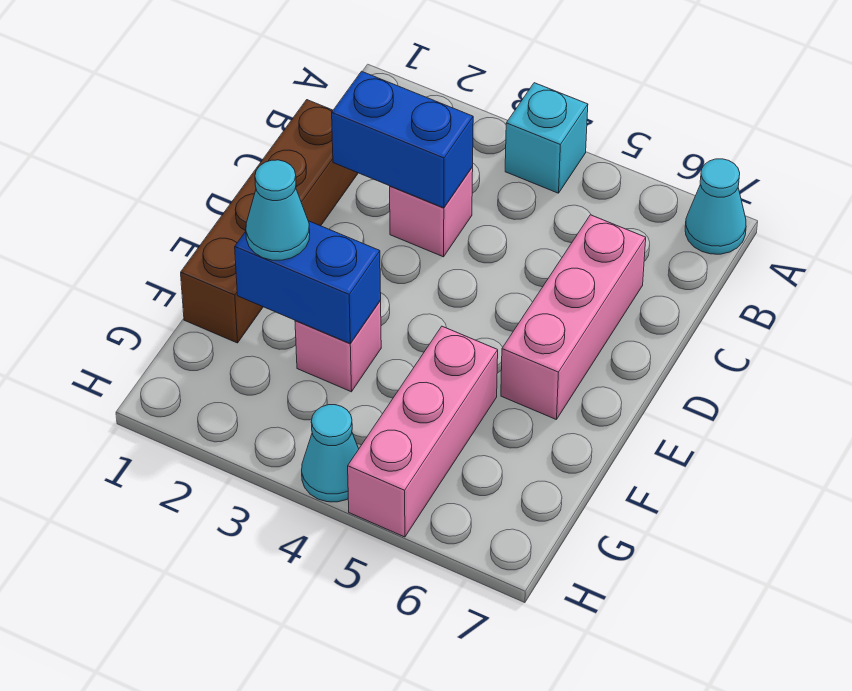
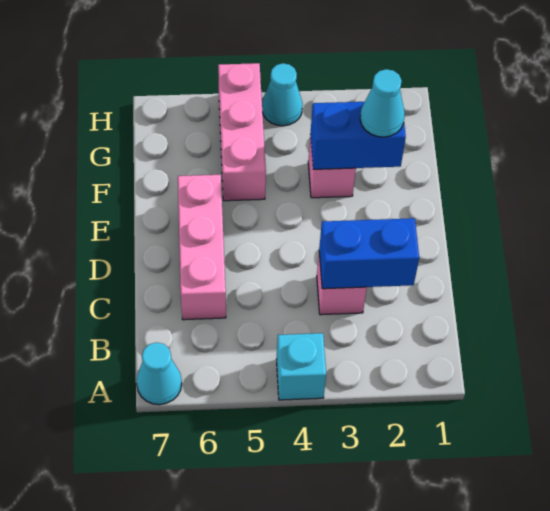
brown 1x4 brick [181,100,358,343] -> none

